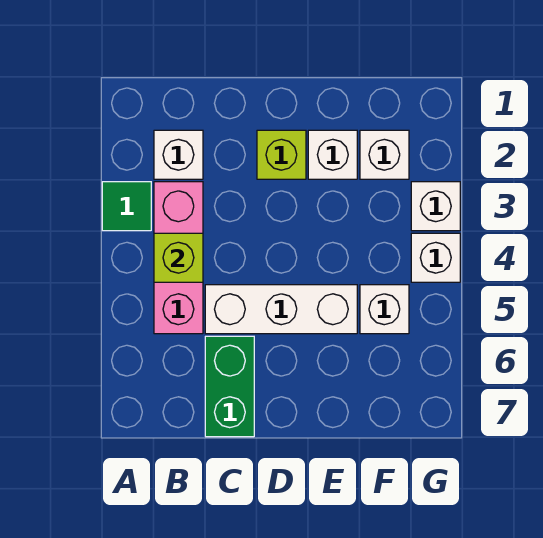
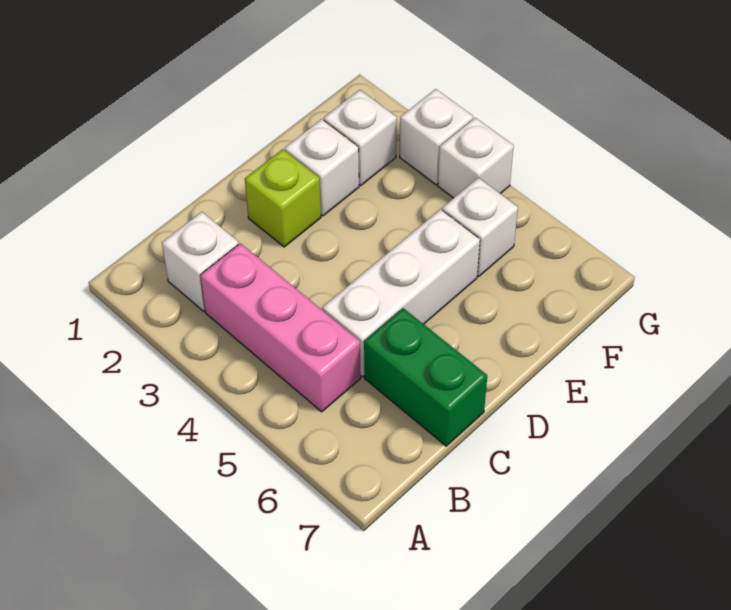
green 1x1 tile [102,182,151,231] -> none
lime 1x1 brick [154,233,203,282] -> none

